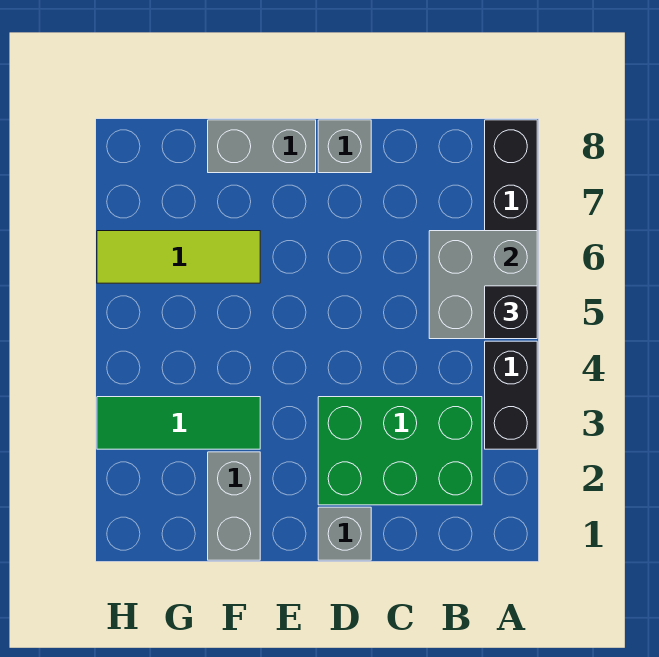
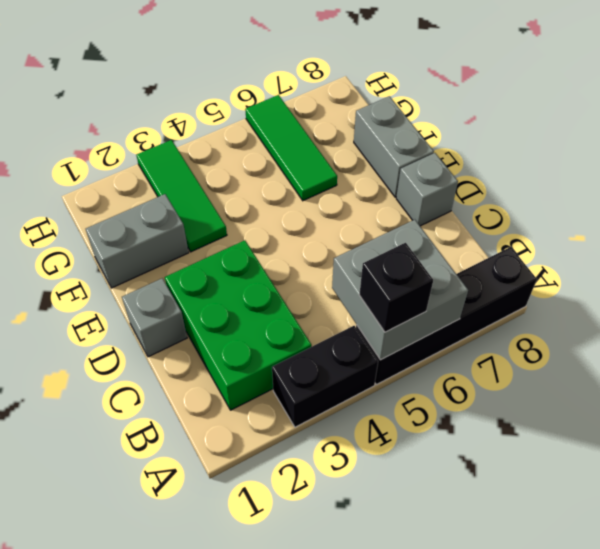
lime 1x3 tile [97,231,260,283] -> green 1x3 tile [245,95,337,201]

